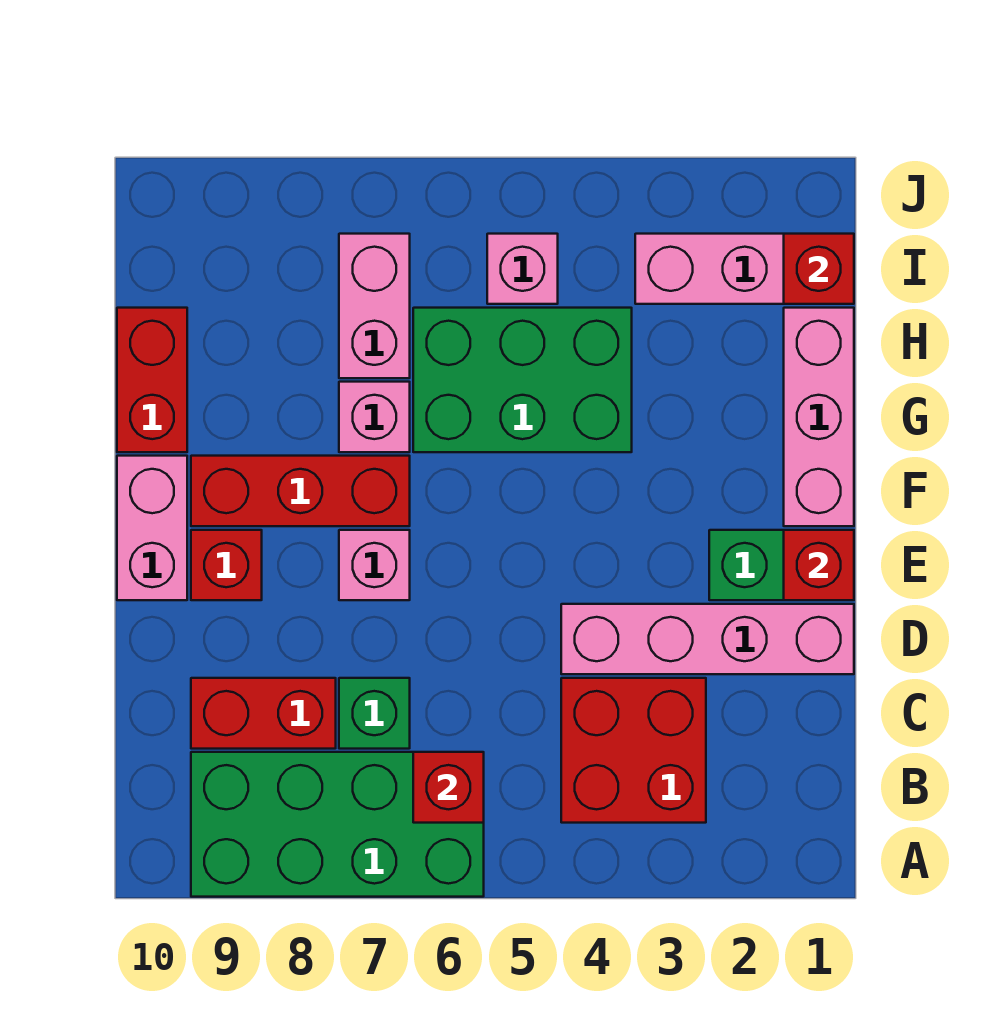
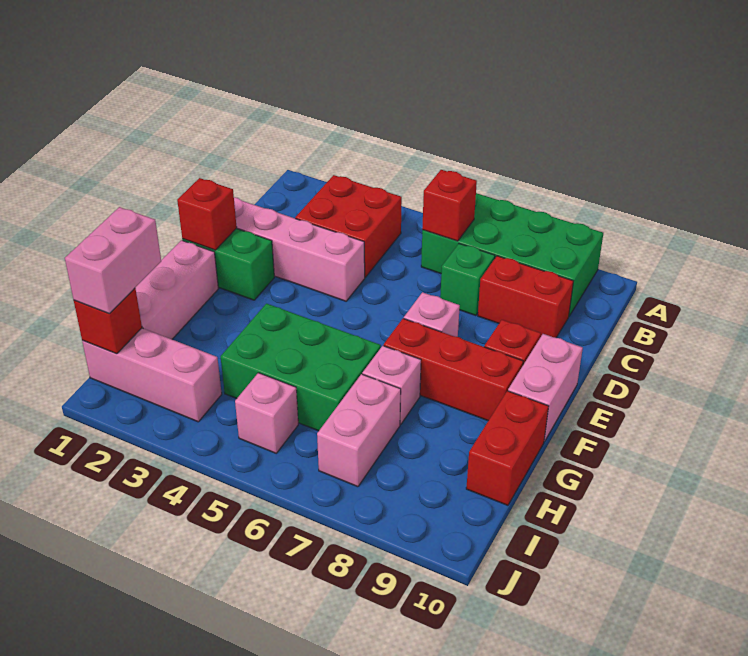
none -> pink 1x2 brick [65,207,161,314]

